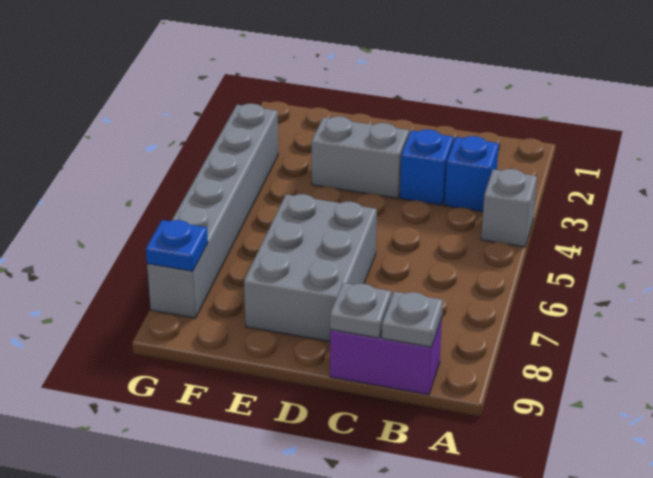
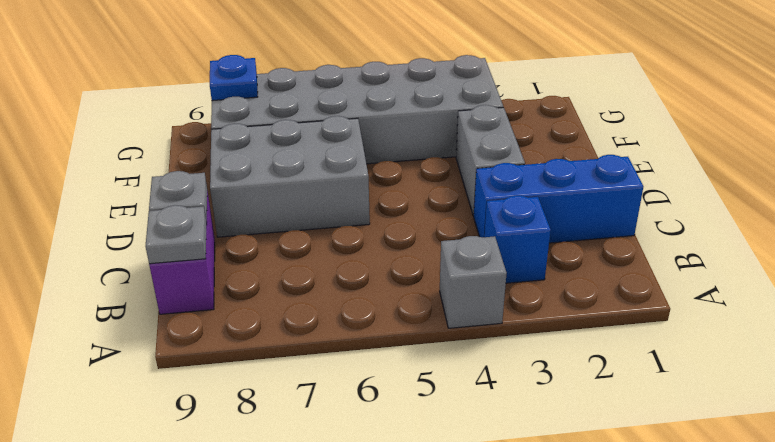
blue 1x1 brick [400,130,454,205] -> blue 1x3 brick [473,155,644,243]
grey 1x6 brick [147,104,278,318] -> grey 2x6 brick [211,55,503,164]

